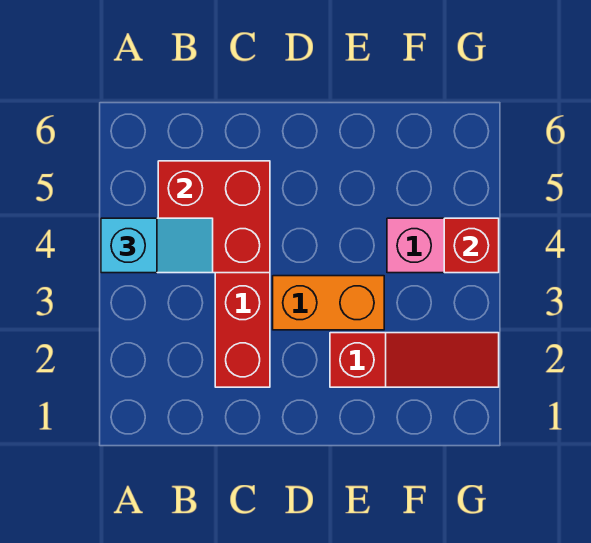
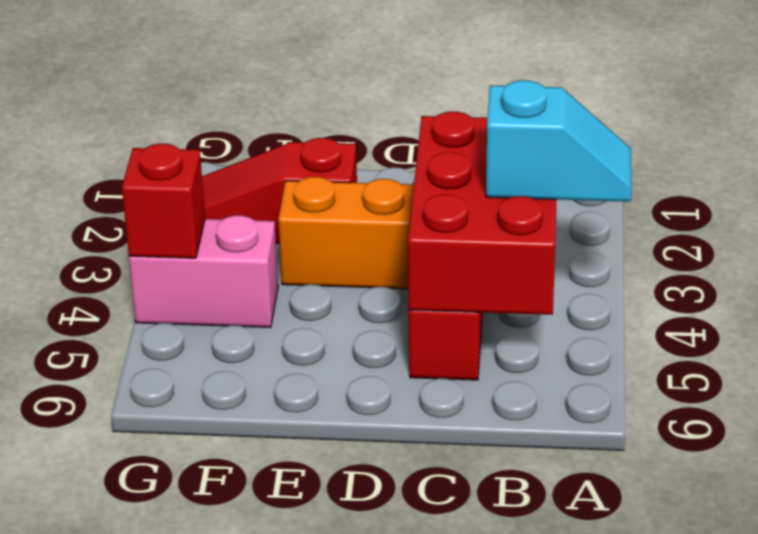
cyan 1x2 slope [101,218,213,273] -> cyan 1x2 slope turned to [486,80,631,202]
red 2x2 brick [158,161,270,273] -> red 2x3 brick [408,112,556,315]

